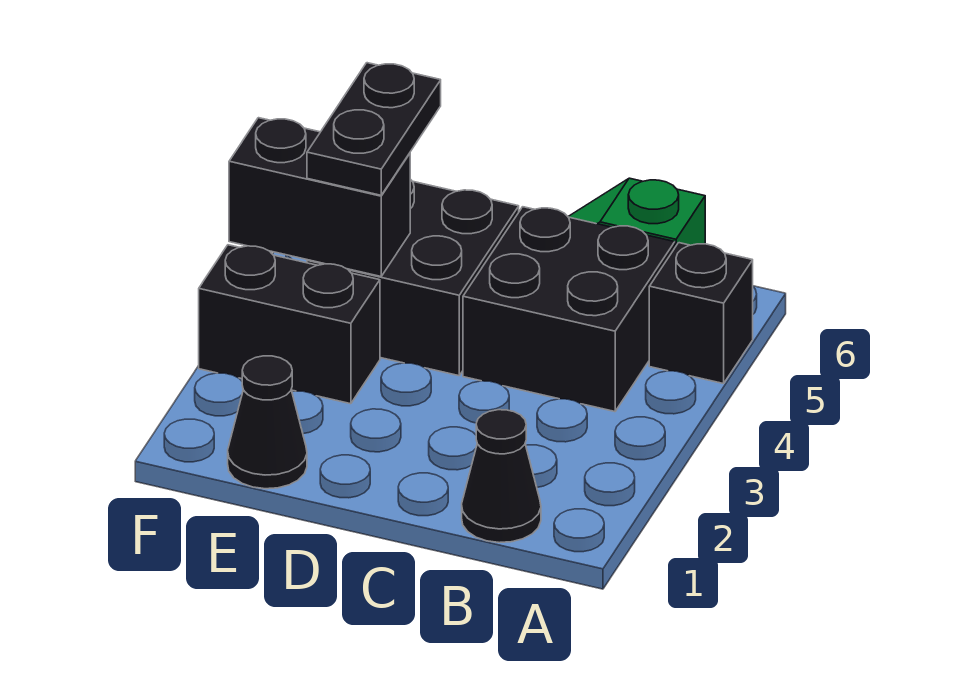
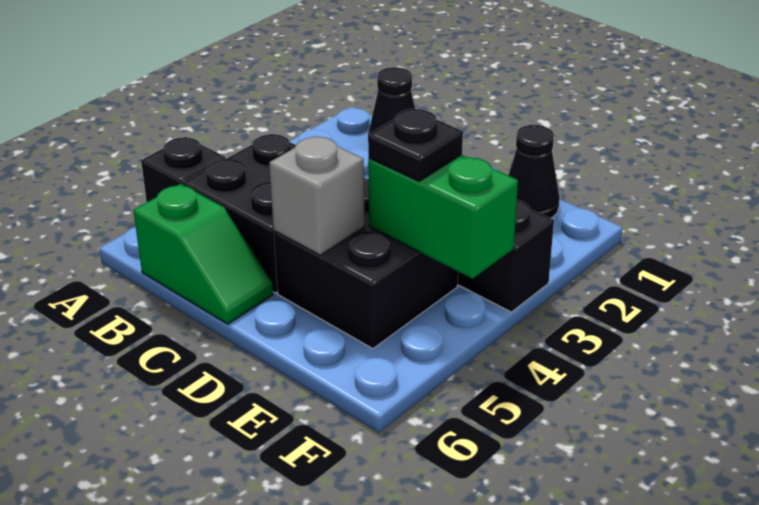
none -> grey 1x1 brick [269,136,365,255]
black 1x2 brick [229,118,410,276] -> green 1x2 brick [368,155,518,279]
black 1x2 plate [307,63,441,195] -> black 1x1 plate [368,109,463,181]

